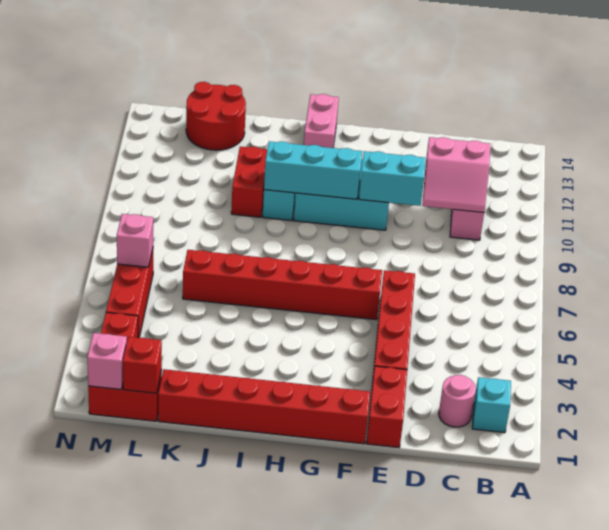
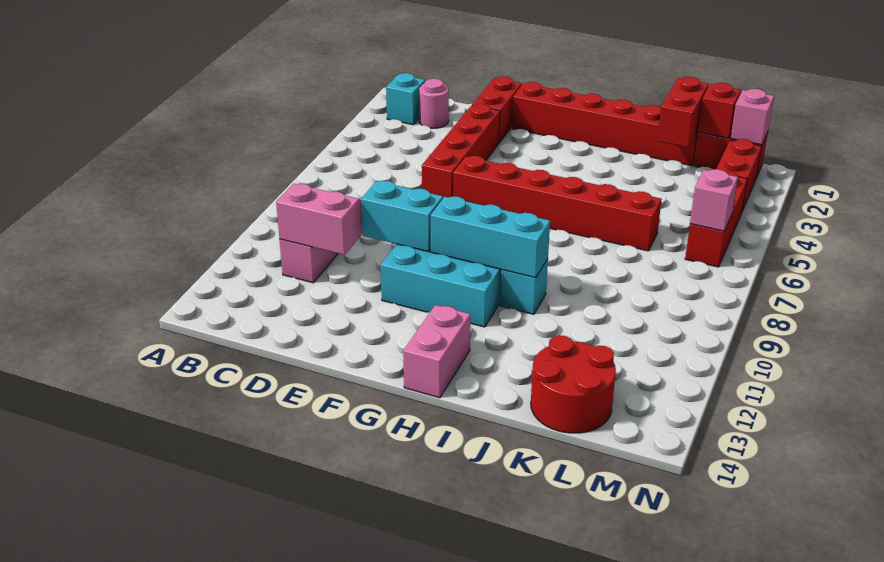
red 1x2 brick [231,147,267,217] -> red 1x2 brick moved to [657,77,708,147]

